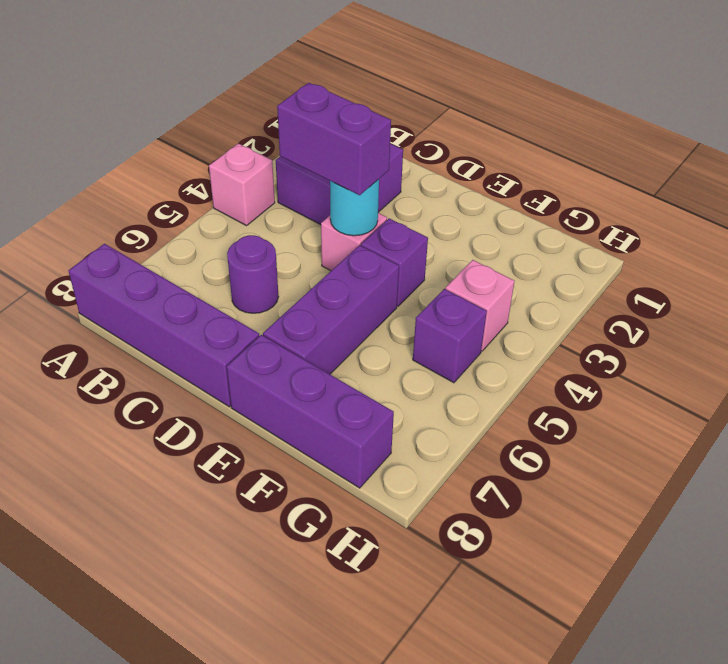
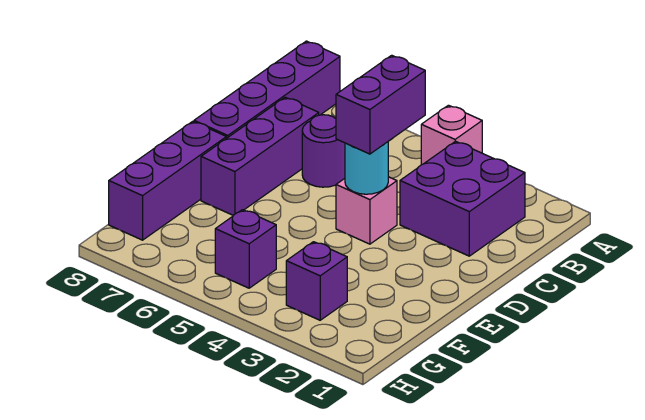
purple 1x1 brick [361,218,428,306] -> purple 1x1 brick moved to [286,242,347,320]
purple 1x3 brick [263,245,399,374] -> purple 1x3 brick turned to [201,97,319,215]
pink 1x1 brick [446,260,515,351] -> none

